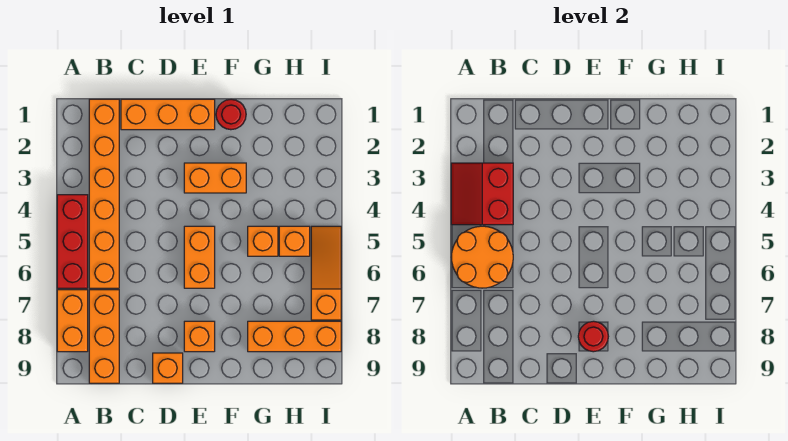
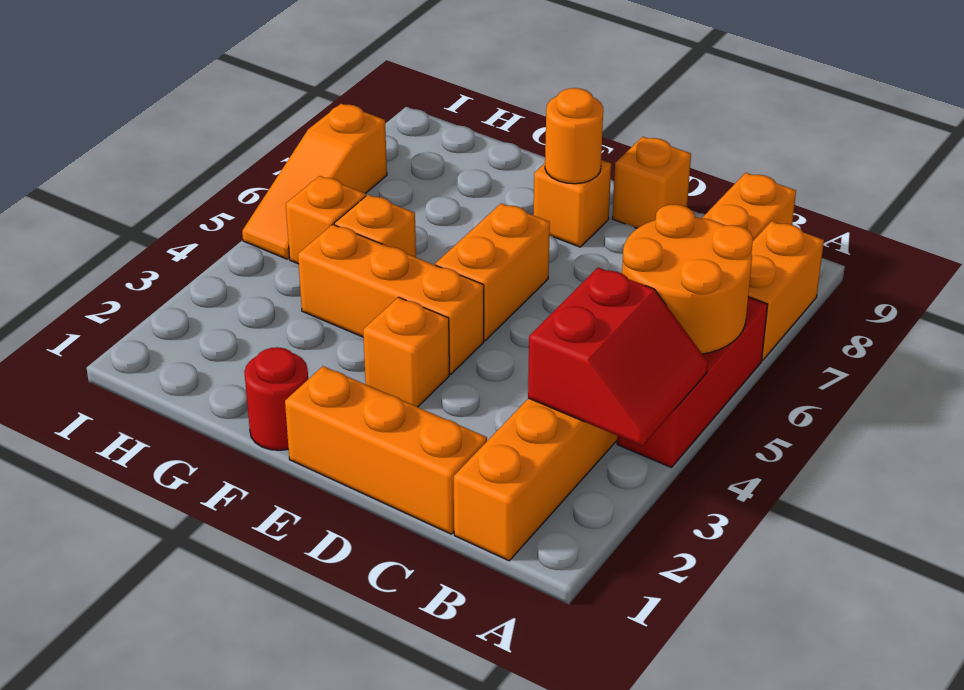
orange 1x2 brick [184,163,246,193] -> orange 1x1 brick [363,297,449,407]
red 1x1 round brick [578,321,608,352] -> orange 1x1 round brick [545,88,603,184]
orange 1x3 brick [248,321,341,352] -> orange 1x3 brick moved to [298,224,484,374]

